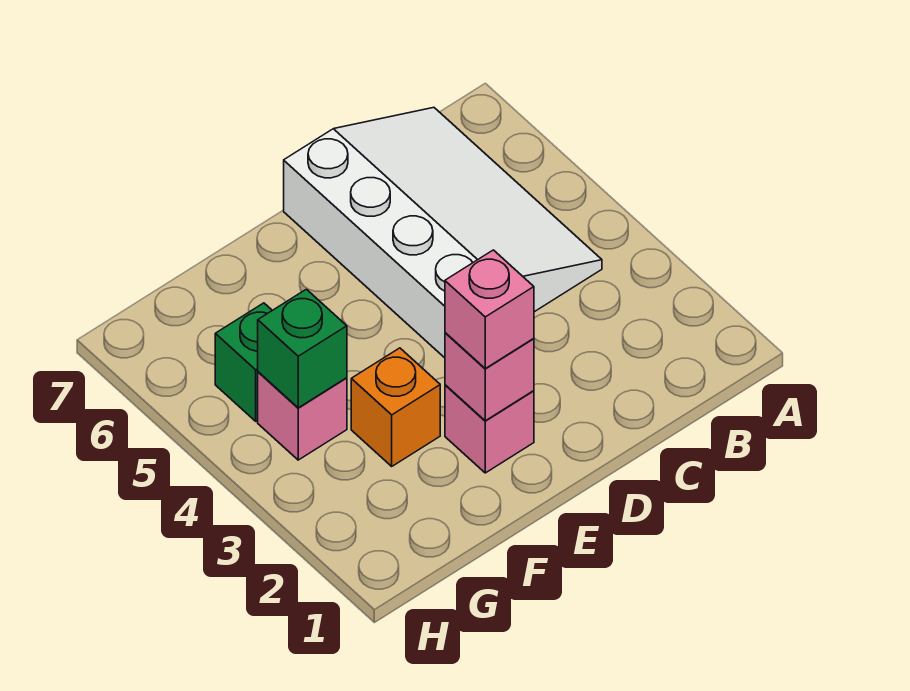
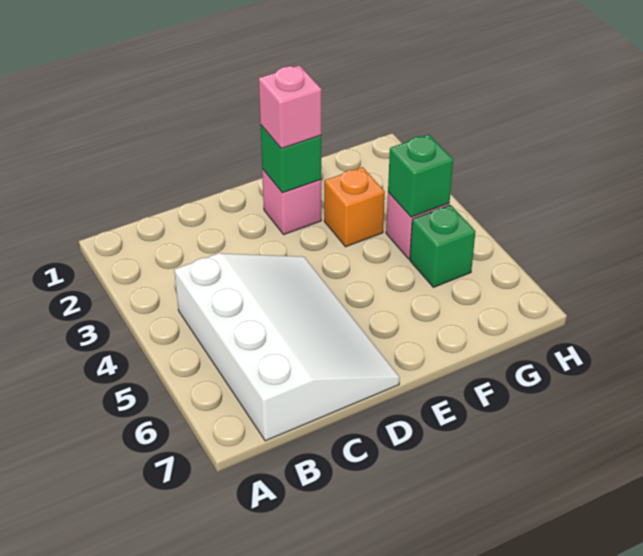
white 3x4 slope [284,108,602,358] -> white 3x4 slope turned to [174,253,400,441]
pink 1x1 brick [445,333,534,421] -> green 1x1 brick [261,125,321,193]

